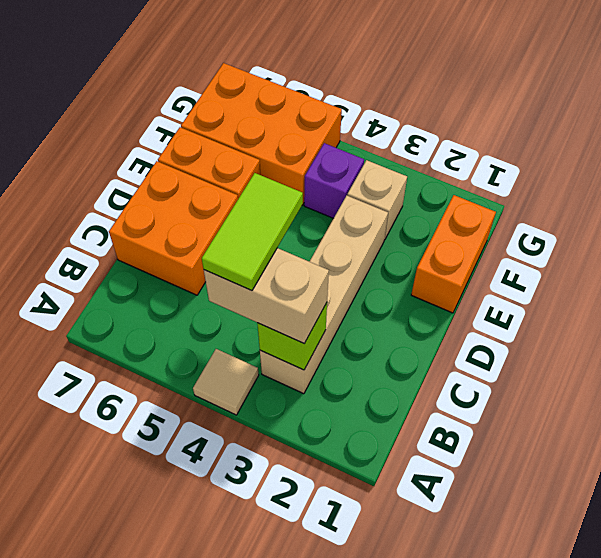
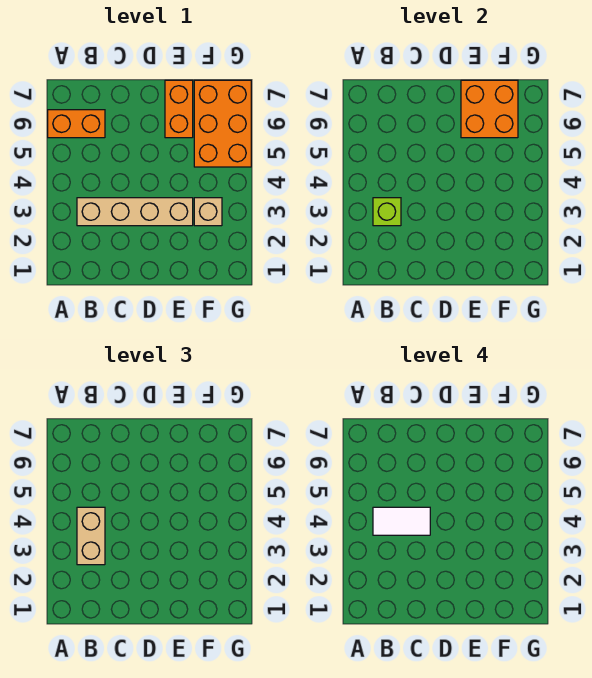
tan 1x1 tile [193,349,259,415] -> none
lime 1x2 tile [202,173,303,291] -> white 1x2 tile [373,507,430,535]
orange 2x2 brick [109,161,238,295] -> orange 2x2 brick moved to [461,80,518,138]
orange 1x2 brick [411,195,496,313] -> orange 1x2 brick moved to [48,110,105,138]
purple 1x1 brick [304,143,364,218] -> none

